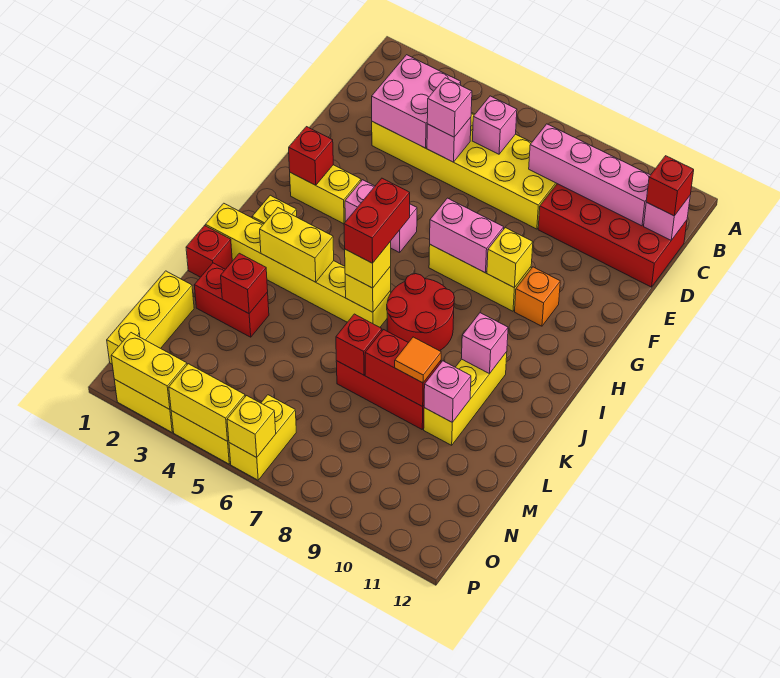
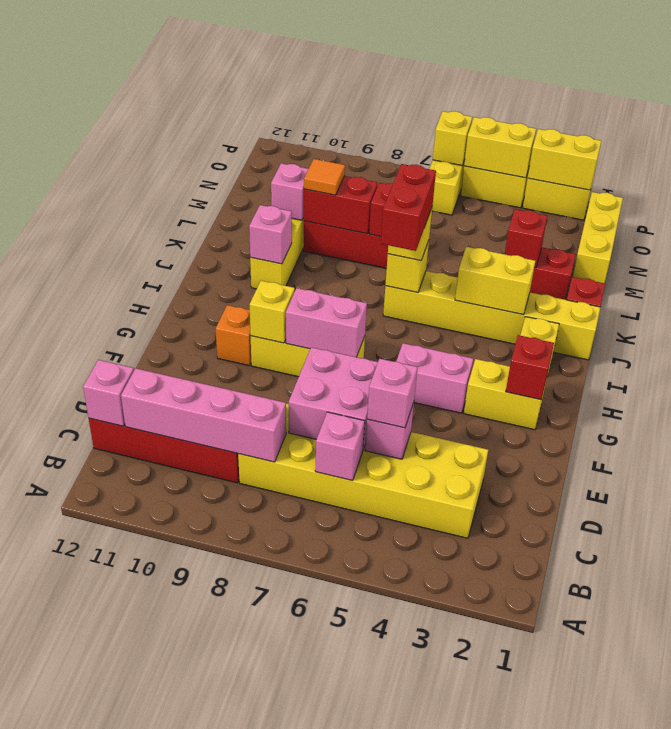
pink 2x2 brick [372,55,461,148] -> pink 2x2 brick moved to [289,347,378,449]
red 1x1 brick [646,156,694,216] -> none
red 2x2 round brick [387,274,455,351] -> none

